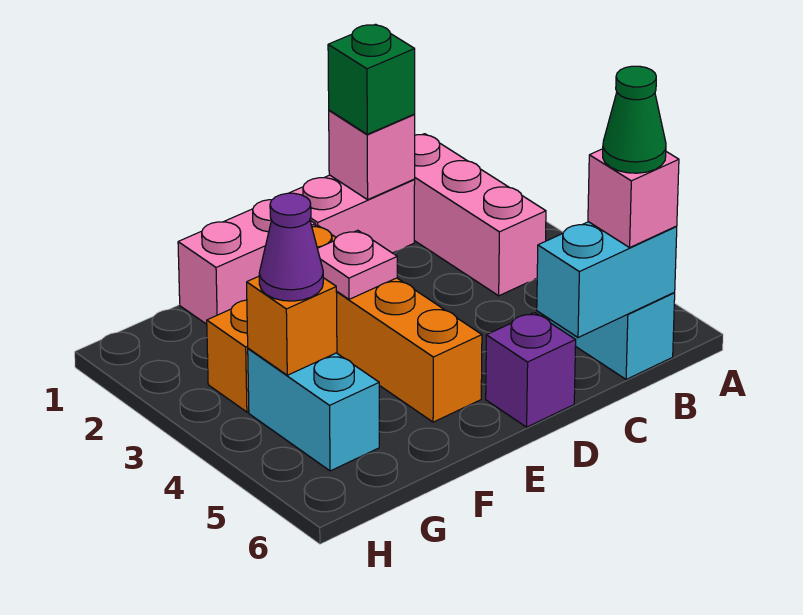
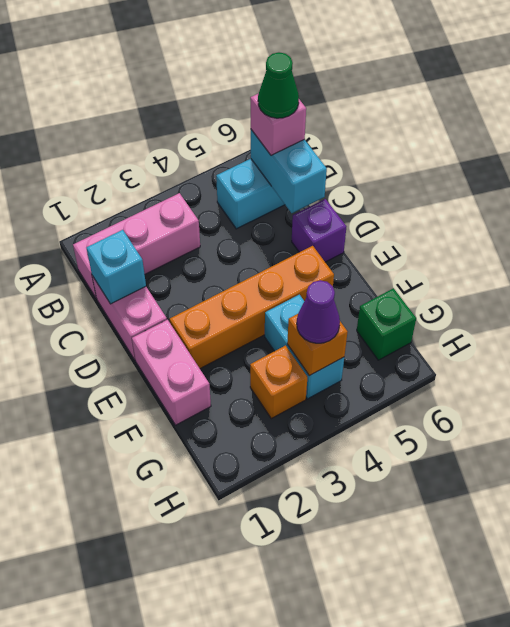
pink 1x1 brick [329,110,415,200] -> cyan 1x1 brick [86,230,146,304]
green 1x1 brick [328,24,415,134] -> green 1x1 brick moved to [357,288,416,360]
pink 1x1 plate [317,230,397,299] -> none
cyan 1x2 brick [248,348,379,471] -> cyan 1x2 brick turned to [265,295,344,399]

